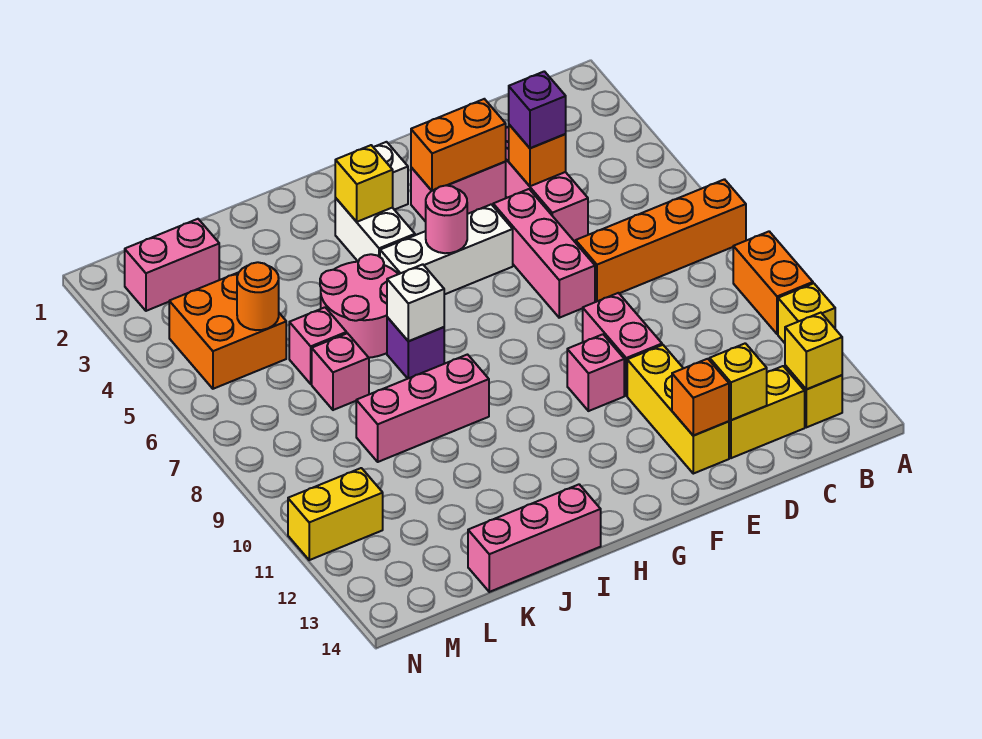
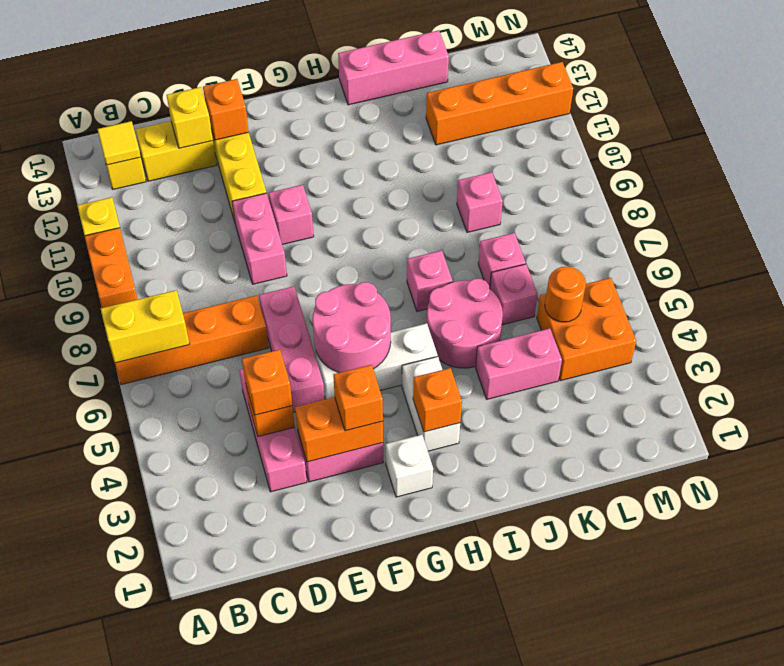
yellow 1x1 brick [785,313,842,389] -> yellow 1x1 tile [97,121,141,165]
purple 1x1 brick [509,71,566,148] -> orange 1x1 brick [242,349,292,415]
none -> orange 1x1 brick [333,365,383,431]
pink 1x1 round brick [426,185,467,253] -> pink 2x2 round brick [313,282,391,373]
yellow 1x1 brick [335,145,393,222] -> orange 1x1 brick [413,368,462,432]
purple 1x1 brick [387,317,444,378] -> pink 1x1 brick [407,250,452,311]
white 1x1 brick [387,264,444,341] -> none
pink 1x3 brick [356,355,489,462] -> pink 1x1 brick [457,172,503,232]
none -> orange 1x4 brick [426,62,573,145]
pink 1x2 brick [125,219,219,311] -> pink 1x2 brick moved to [476,328,562,399]
yellow 1x2 brick [288,468,383,560] -> yellow 1x2 brick moved to [101,290,190,363]

